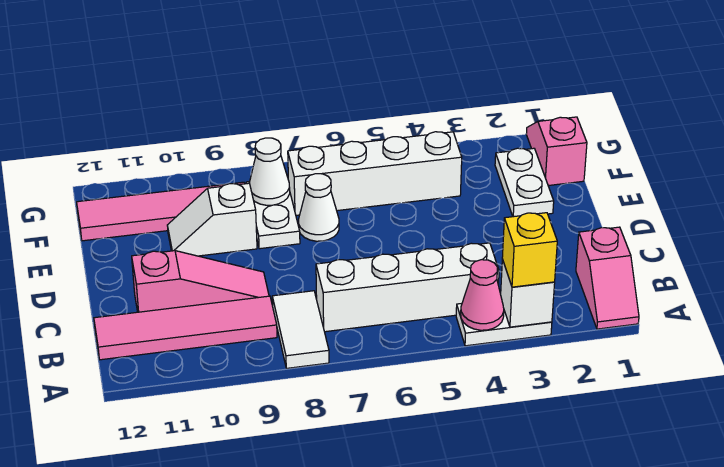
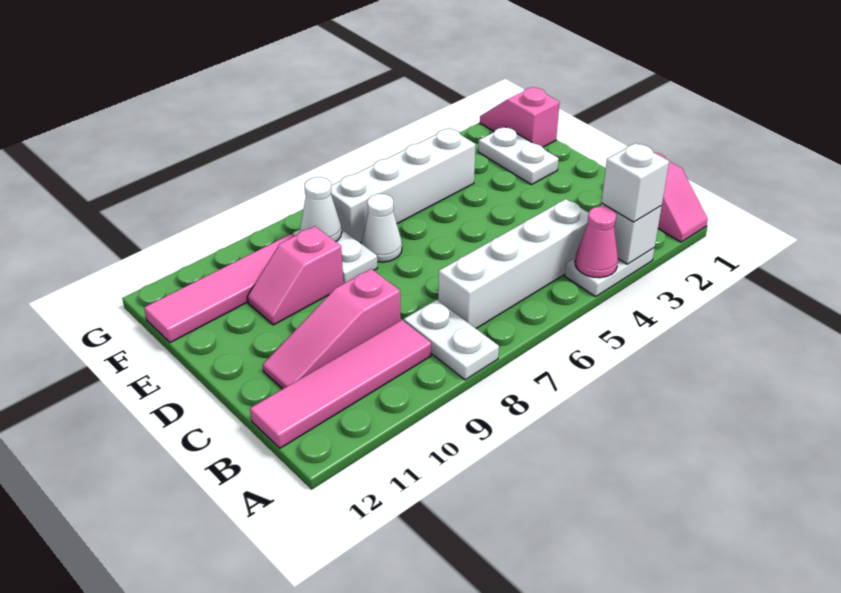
yellow 1x1 brick [502,213,557,287] -> white 1x1 brick [601,143,669,222]
white 1x2 tile [272,291,329,368] -> white 1x2 plate [404,300,499,380]
pink 1x3 slope [132,251,269,312] -> pink 1x3 slope turned to [263,269,401,389]
white 1x2 slope [167,183,257,256] -> pink 1x2 slope [247,226,343,325]

